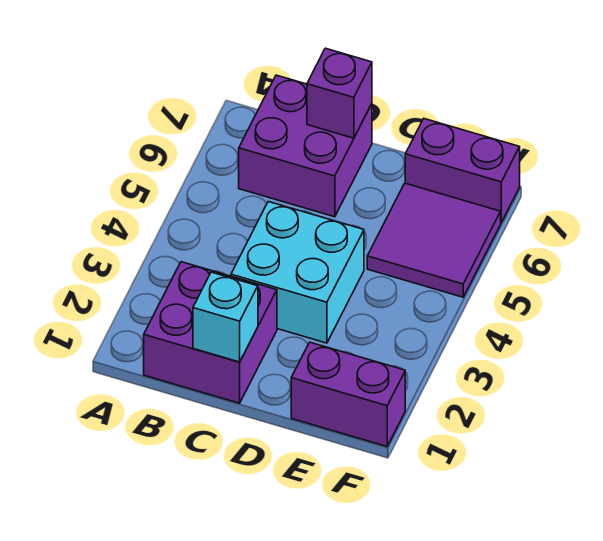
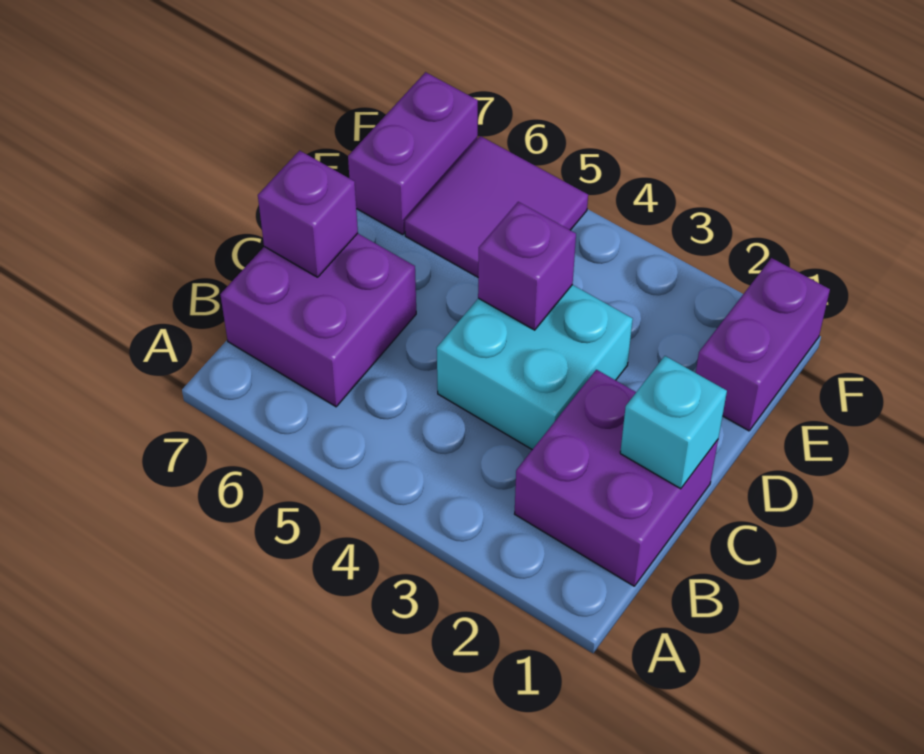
none -> purple 1x1 brick [478,202,576,330]

